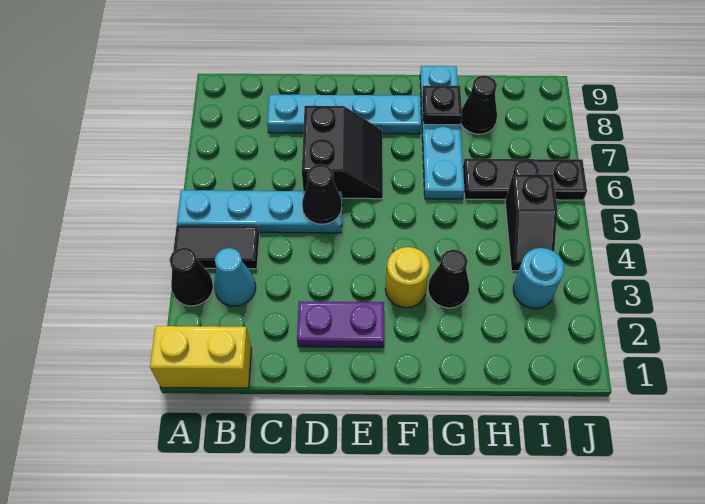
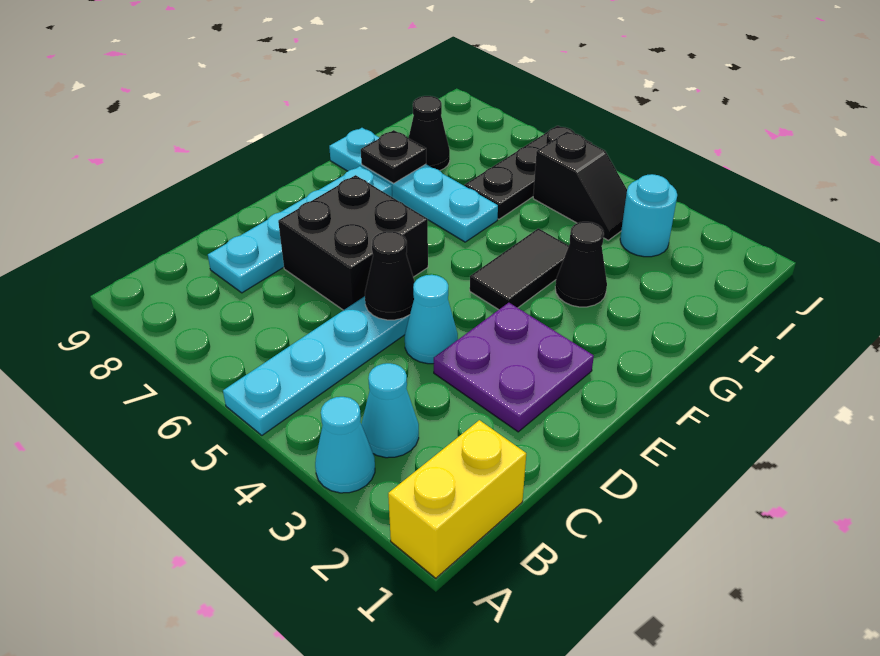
black 1x1 cone [170,248,213,306] -> cyan 1x1 cone [315,397,375,493]
black 1x2 tile [173,225,259,269] -> black 1x2 tile moved to [470,228,569,310]
purple 1x2 plate [297,301,384,347] -> purple 2x2 plate [434,303,594,432]
none -> cyan 1x1 cone [405,275,458,364]
black 2x2 slope [302,105,383,199] -> black 2x2 brick [278,175,428,310]
yellow 1x1 round brick [385,247,430,308] -> none

